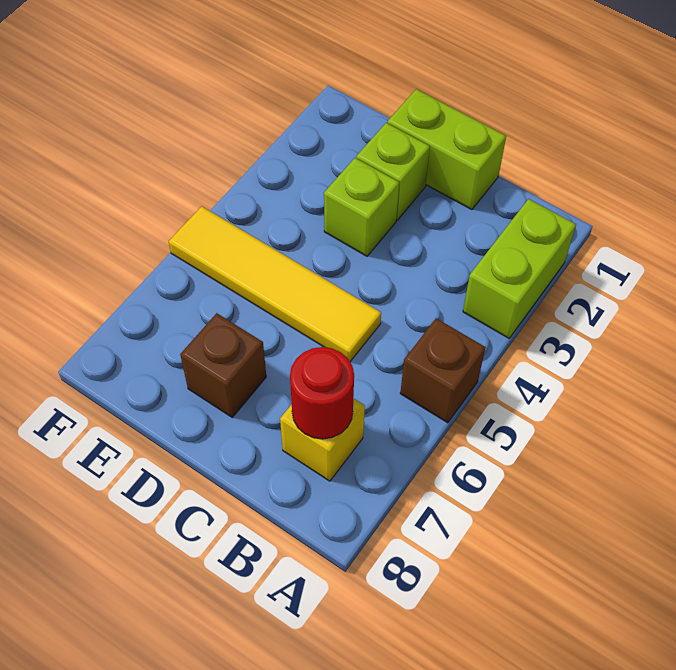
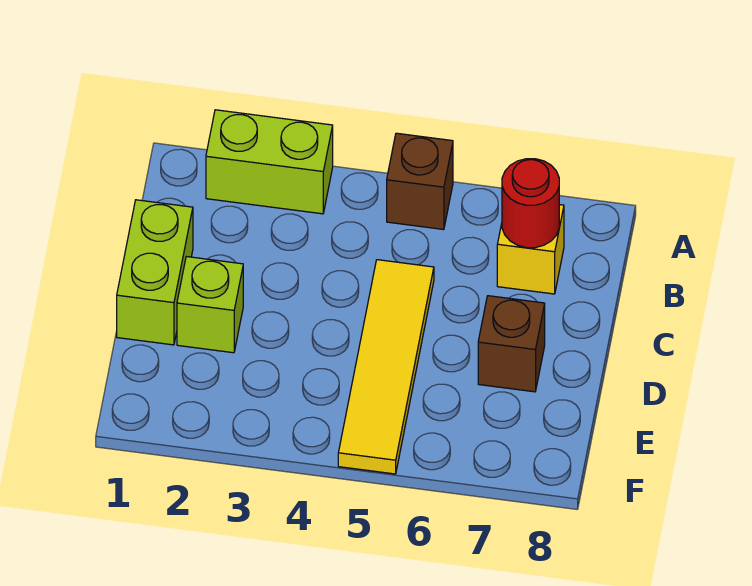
lime 1x1 brick [324,158,399,256] -> none

